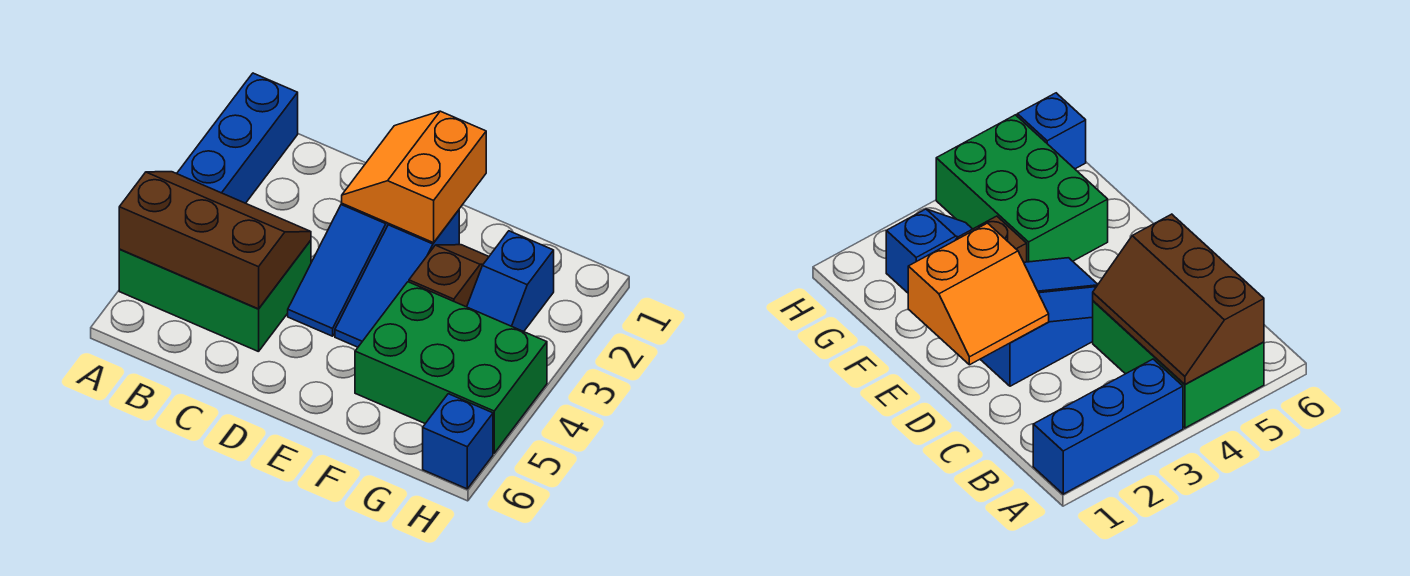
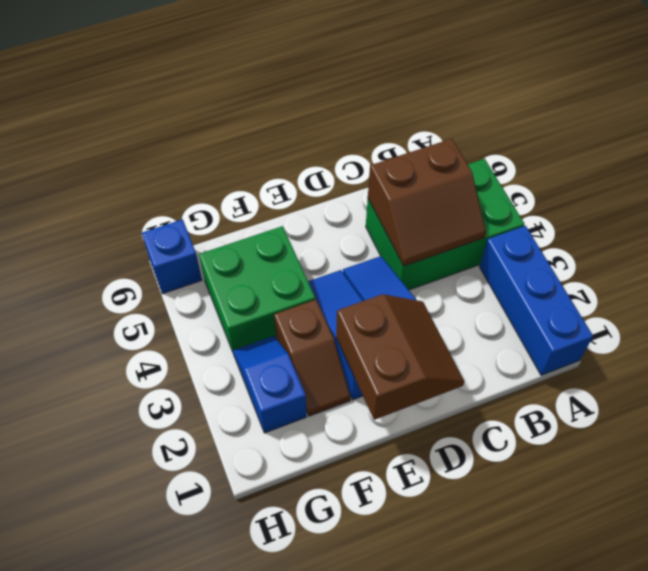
brown 2x3 slope [119,172,311,309] -> brown 2x2 slope [368,139,486,266]
orange 2x2 slope [342,111,486,243] -> brown 2x2 slope [336,294,464,420]
green 2x3 brick [355,282,547,453] -> green 2x2 brick [199,226,315,351]

